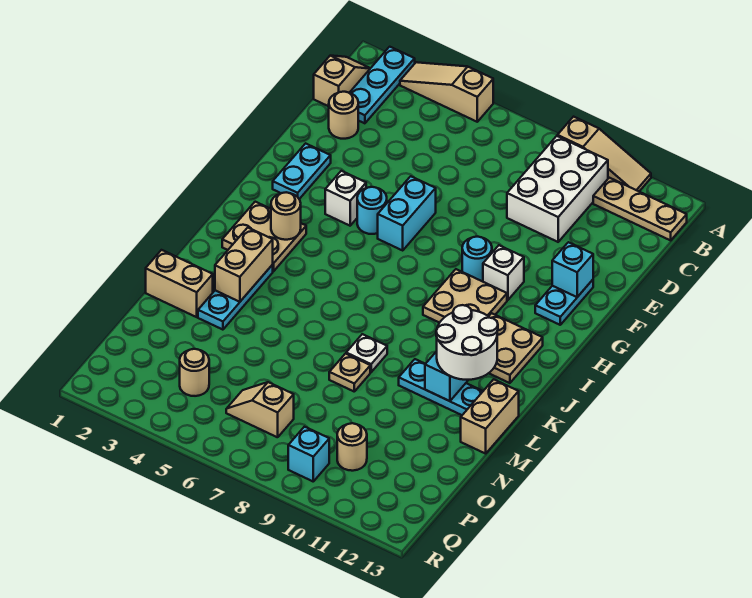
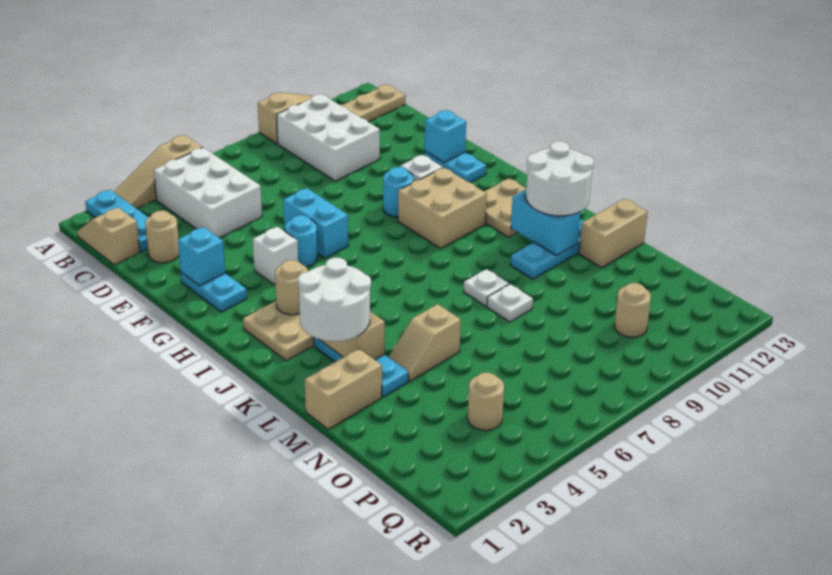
none -> white 2x3 brick [154,147,262,238]
tan 2x2 plate [423,269,507,323] -> tan 2x2 brick [398,168,487,248]
none -> white 2x2 round brick [298,258,371,341]
tan 1x2 brick [461,379,519,454] -> tan 1x2 brick turned to [579,199,648,268]
tan 1x1 plate [329,354,370,391] -> white 1x1 plate [487,284,533,322]
tan 1x2 slope [226,382,294,437] -> tan 1x2 slope moved to [389,304,461,381]
cyan 1x1 brick [288,427,329,481] -> cyan 1x1 brick moved to [178,227,225,286]

